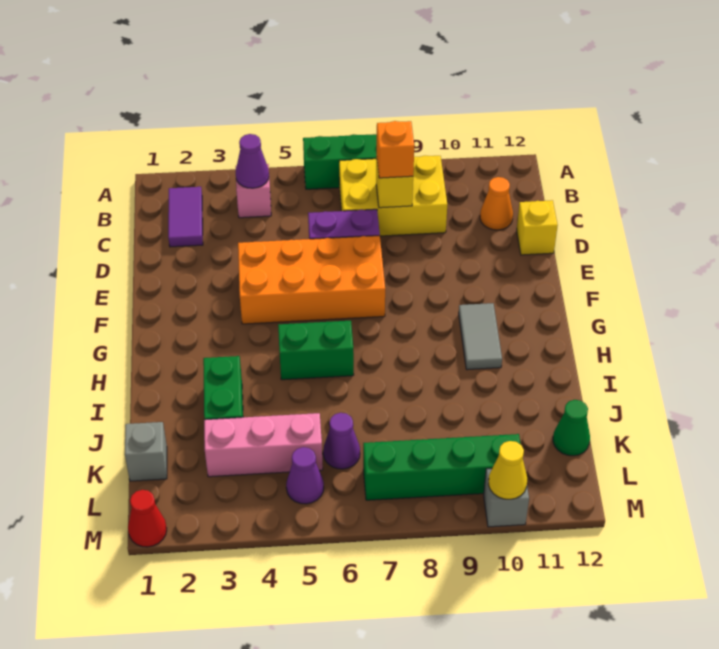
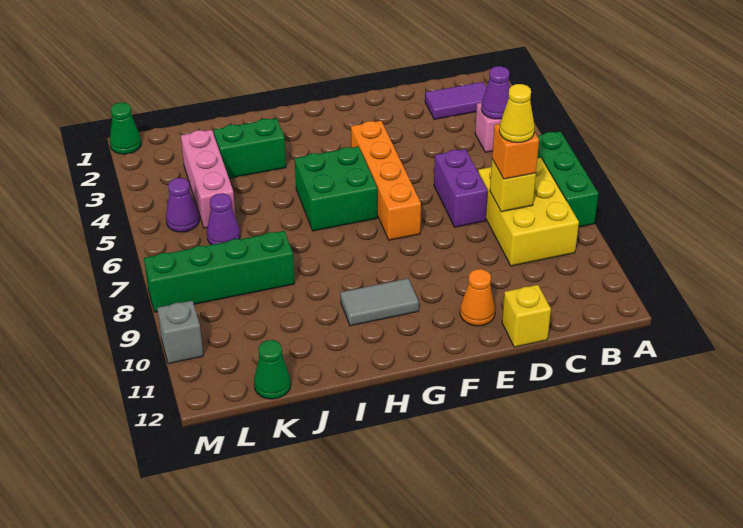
orange 1x1 cone [480,177,513,230] -> orange 1x1 cone moved to [460,269,495,326]
orange 2x4 brick [238,236,385,324] -> orange 1x4 brick [351,121,421,240]
green 1x2 brick [278,321,354,380] -> green 2x2 brick [295,147,377,231]
grey 1x1 brick [125,422,167,481] -> none
green 1x4 brick [363,434,521,500] -> green 1x4 brick turned to [144,231,294,312]
red 1x1 cone [128,490,167,547] -> green 1x1 cone [110,103,141,154]
yellow 1x1 cone [488,441,527,499] -> yellow 1x1 cone moved to [499,84,535,143]

